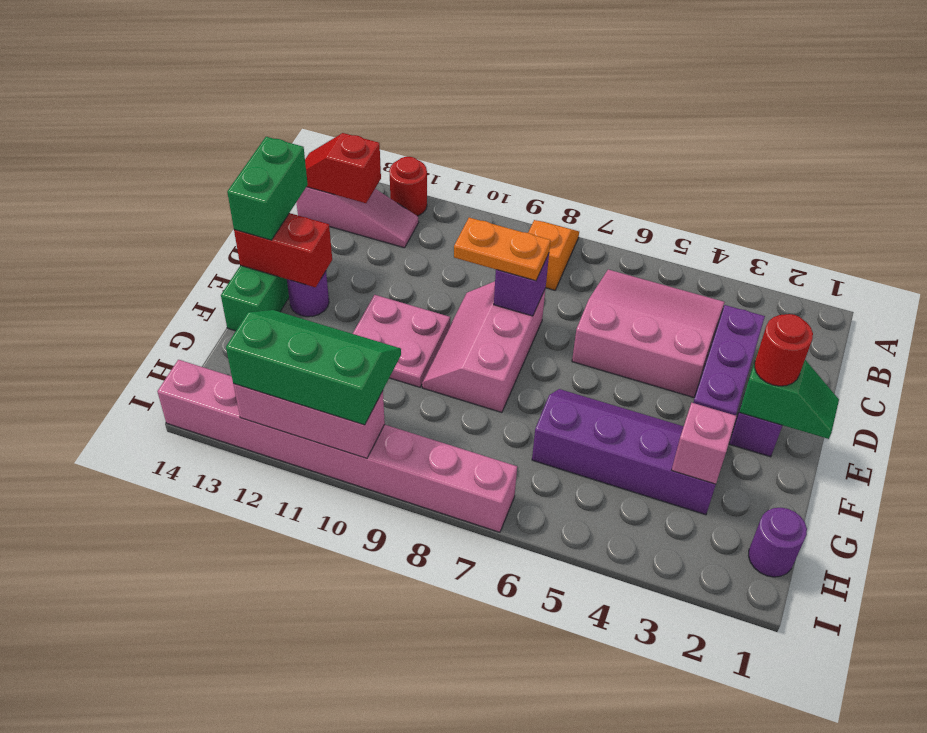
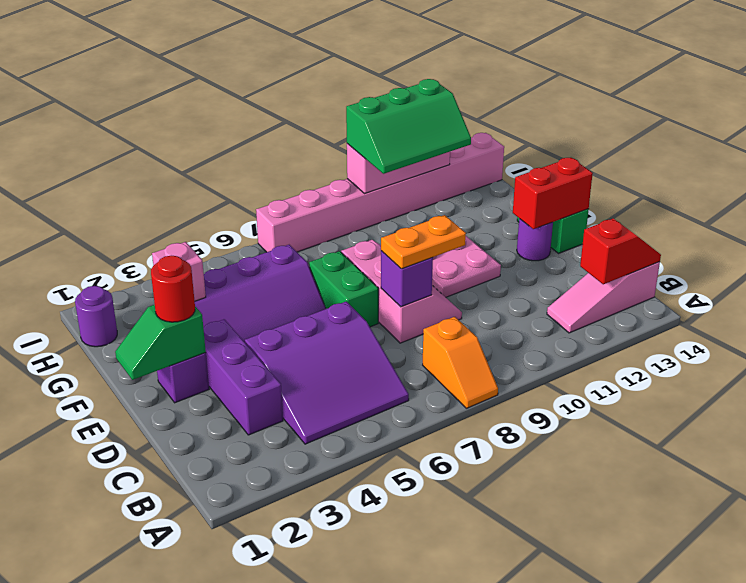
red 1x1 round brick [389,157,427,216] -> none
pink 3x3 slope [572,270,724,397] -> purple 3x3 slope [245,301,409,444]
green 1x2 brick [227,137,308,240] -> green 1x2 brick moved to [309,251,378,327]

